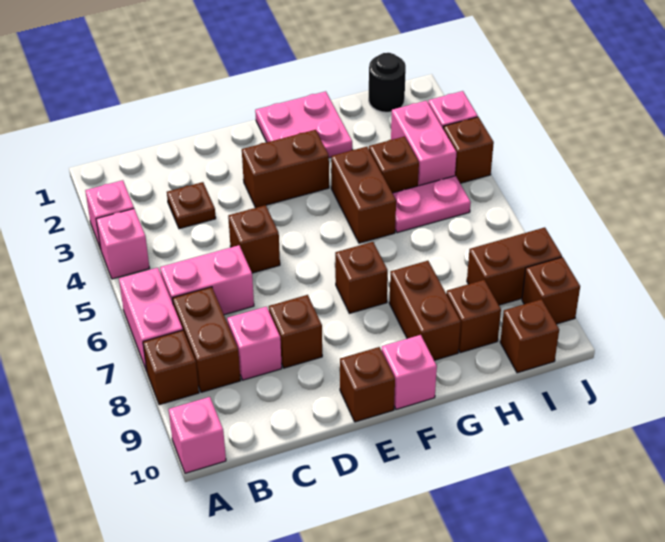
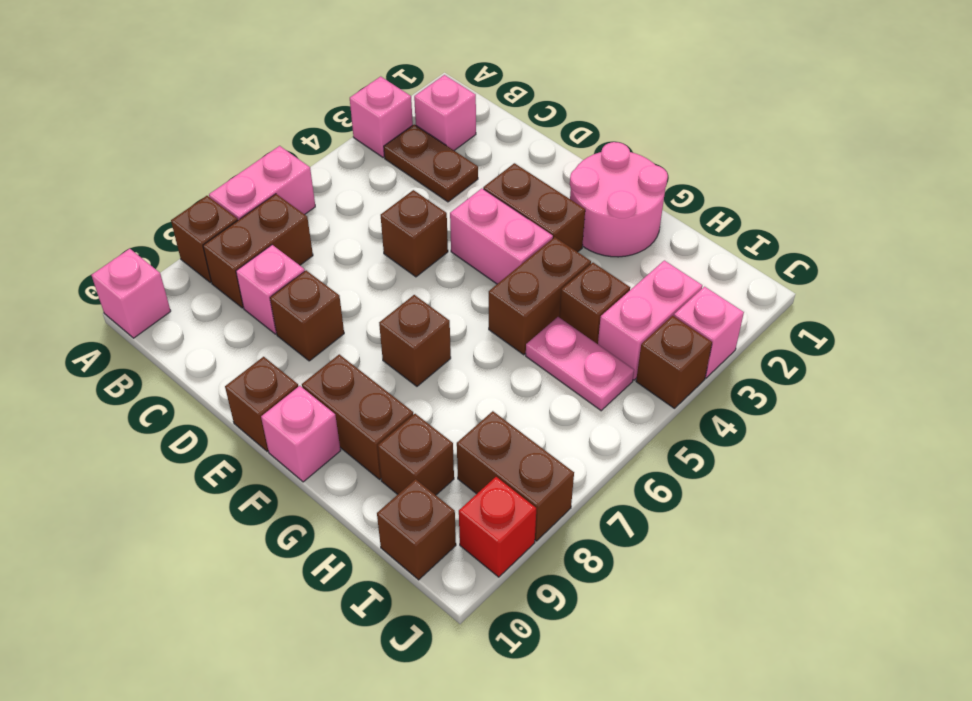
pink 1x1 brick [96,209,150,279] -> pink 1x1 brick moved to [414,75,476,150]
pink 1x2 brick [160,245,254,315] -> pink 1x2 brick moved to [450,188,553,284]
brown 1x1 plate [167,182,216,229] -> brown 1x2 plate [384,124,478,202]
pink 2x2 plate [255,91,352,158] -> pink 2x2 round brick [570,142,668,257]
brown 1x2 brick [389,261,461,360] -> brown 1x2 brick turned to [302,354,413,479]
black 1x1 round brick [369,53,406,112] -> none
brown 1x1 brick [522,257,580,324] -> red 1x1 brick [459,477,536,577]

